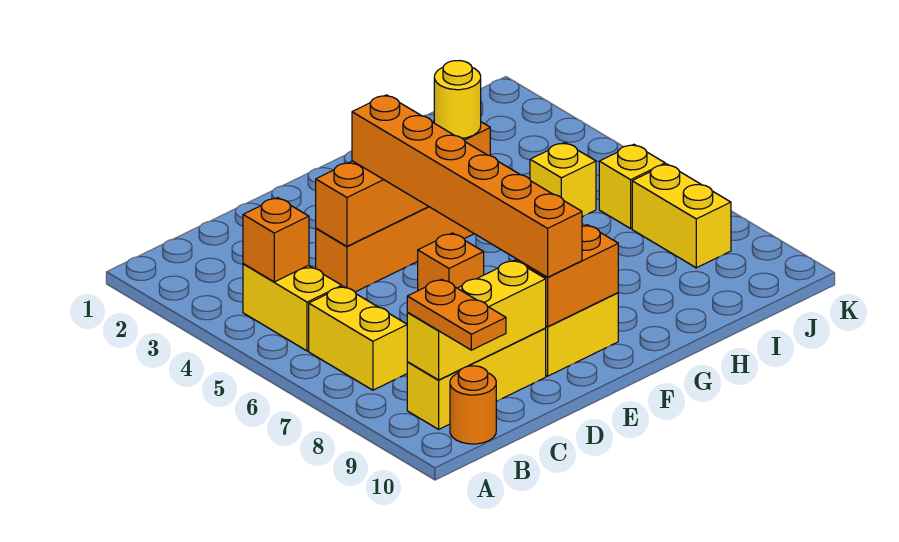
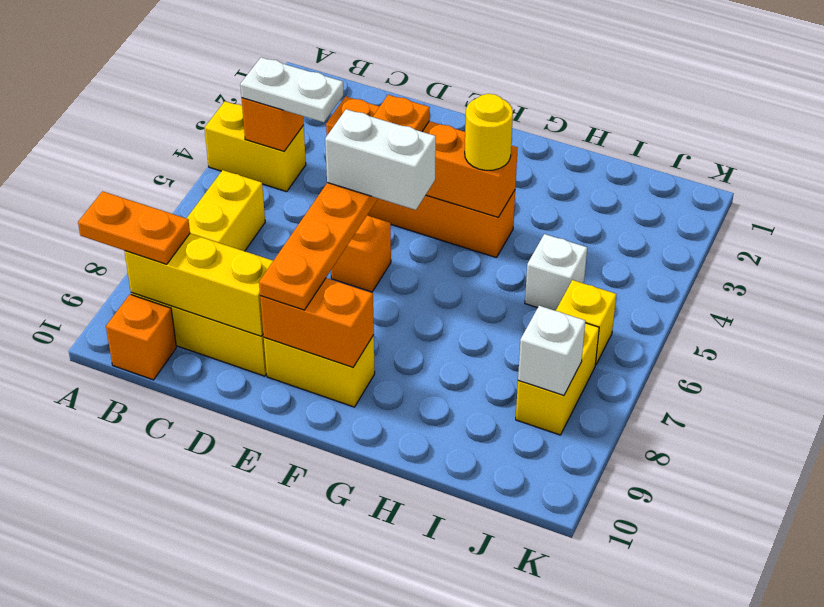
yellow 1x2 brick [243,264,342,351] -> yellow 1x2 brick turned to [205,101,306,192]
none -> white 1x2 plate [240,57,343,122]
orange 1x2 plate [407,279,506,350] -> orange 1x2 plate turned to [78,191,190,264]
orange 1x1 round brick [450,366,496,444] -> orange 1x1 brick [106,294,176,380]
orange 1x6 brick [352,95,582,277] -> orange 1x6 plate [259,95,430,310]
none -> white 1x2 brick [325,109,436,210]
yellow 1x1 brick [530,142,596,217] -> white 1x1 brick [525,234,587,311]
none -> white 1x1 brick [518,306,585,395]

